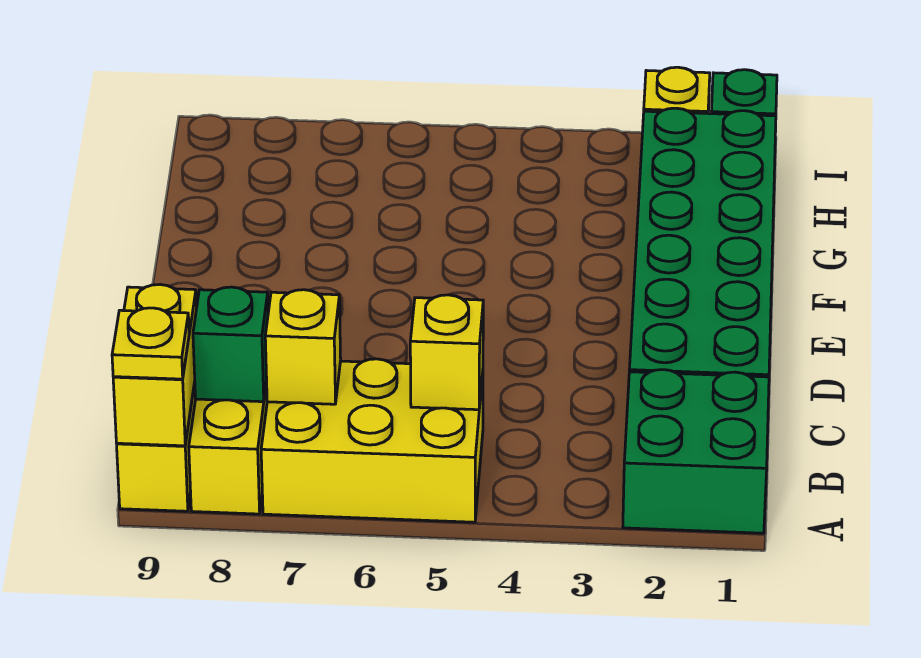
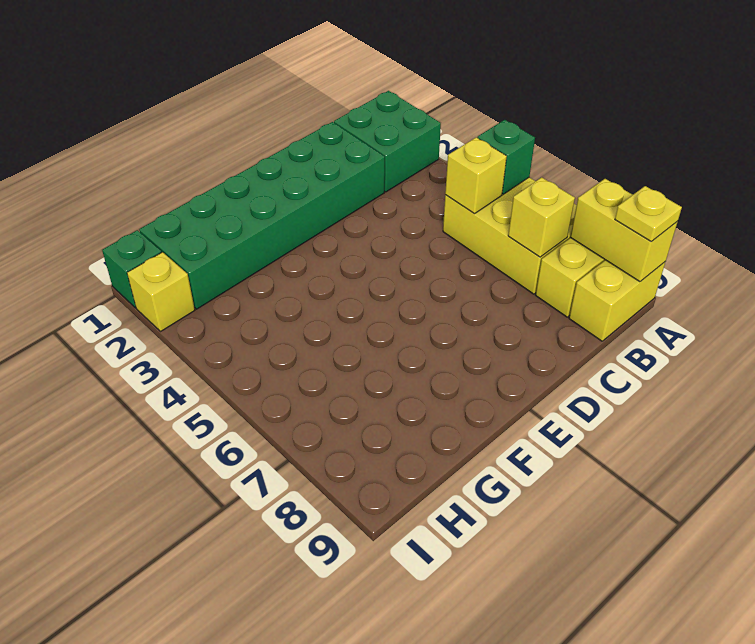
yellow 1x2 brick [113,285,197,446] -> yellow 1x2 brick turned to [570,179,678,282]
green 1x1 brick [193,287,268,402] -> green 1x1 brick moved to [477,120,535,194]

